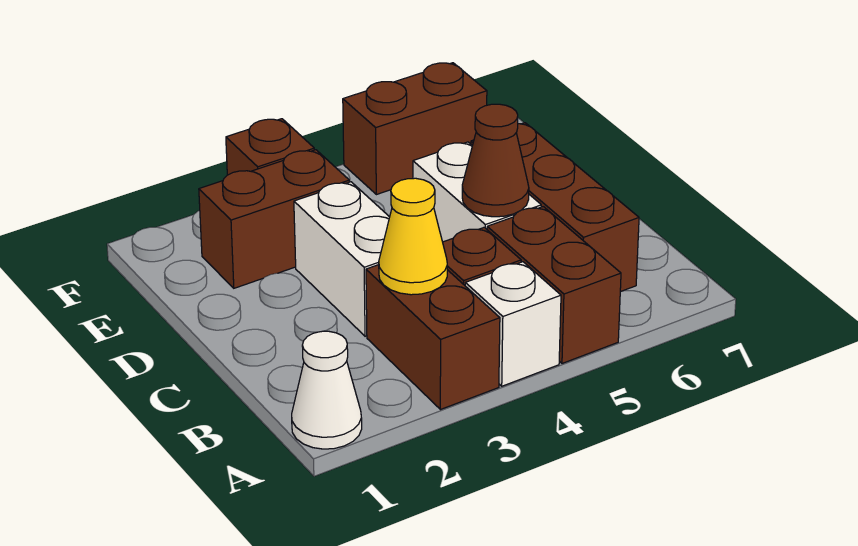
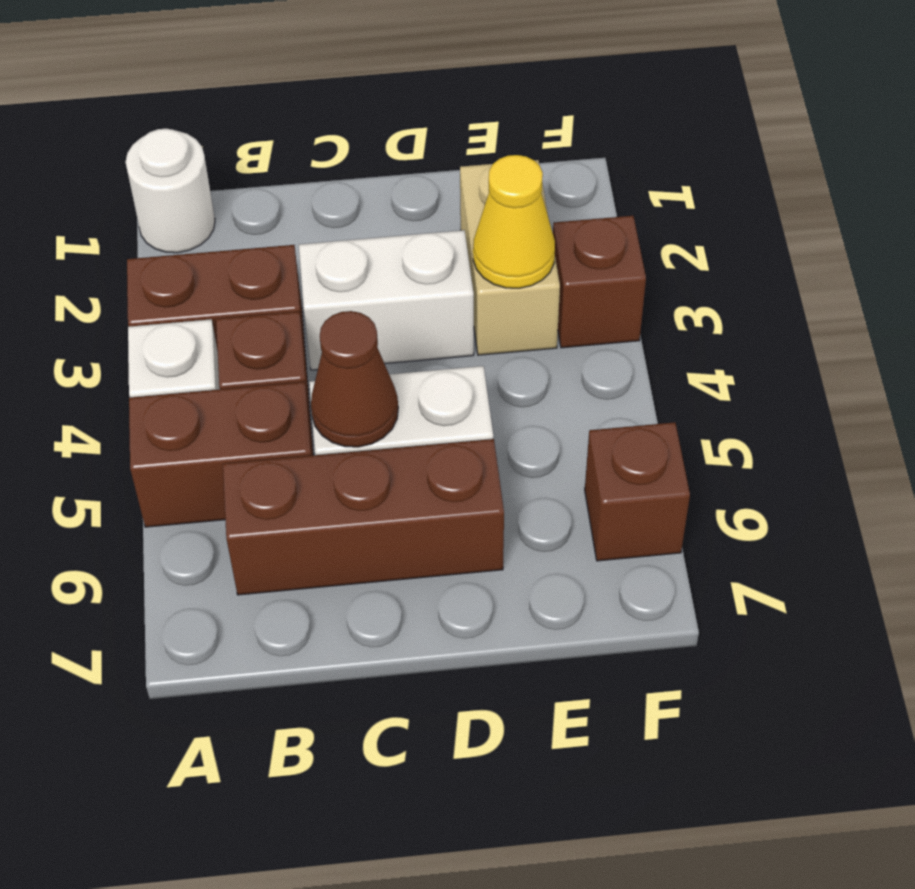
white 1x1 cone [292,331,362,449] -> white 1x1 round brick [126,129,215,253]
yellow 1x1 cone [379,178,447,295] -> yellow 1x1 cone moved to [473,155,555,288]
brown 1x2 brick [199,150,349,288] -> tan 1x2 brick [460,160,560,355]
brown 1x2 brick [343,63,487,195] -> brown 1x1 brick [585,422,690,561]

